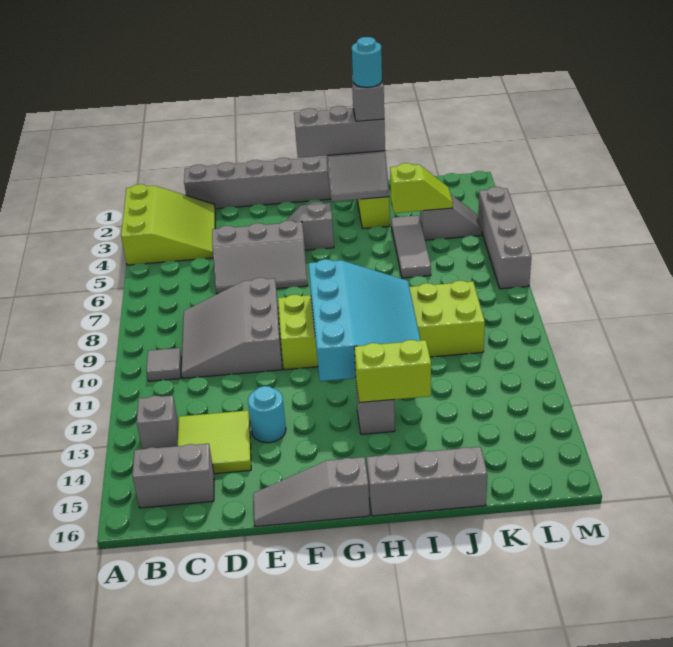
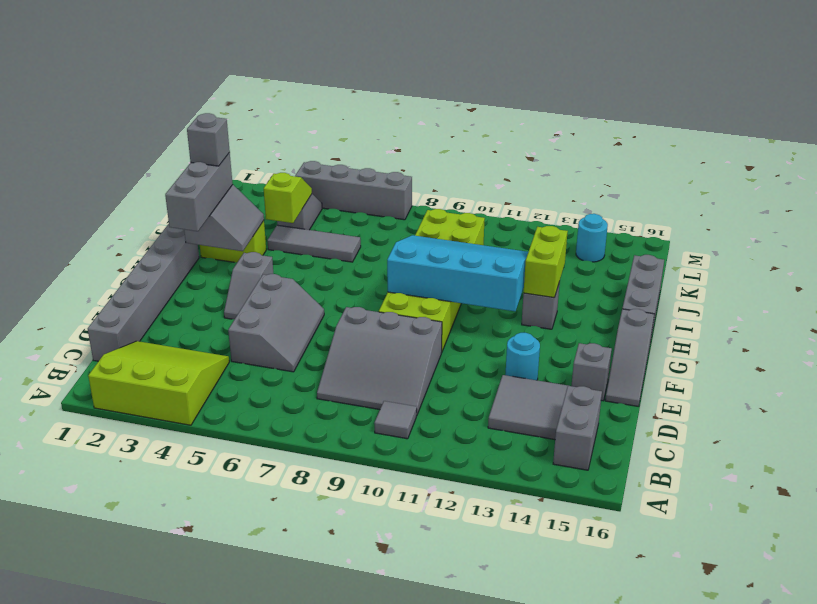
grey 1x1 brick [137,396,178,449] -> grey 1x1 brick moved to [572,343,612,401]
lime 2x2 tile [178,411,251,474] -> grey 2x2 tile [488,375,568,440]
cyan 1x1 round brick [352,37,382,87] -> cyan 1x1 round brick moved to [576,214,608,262]

